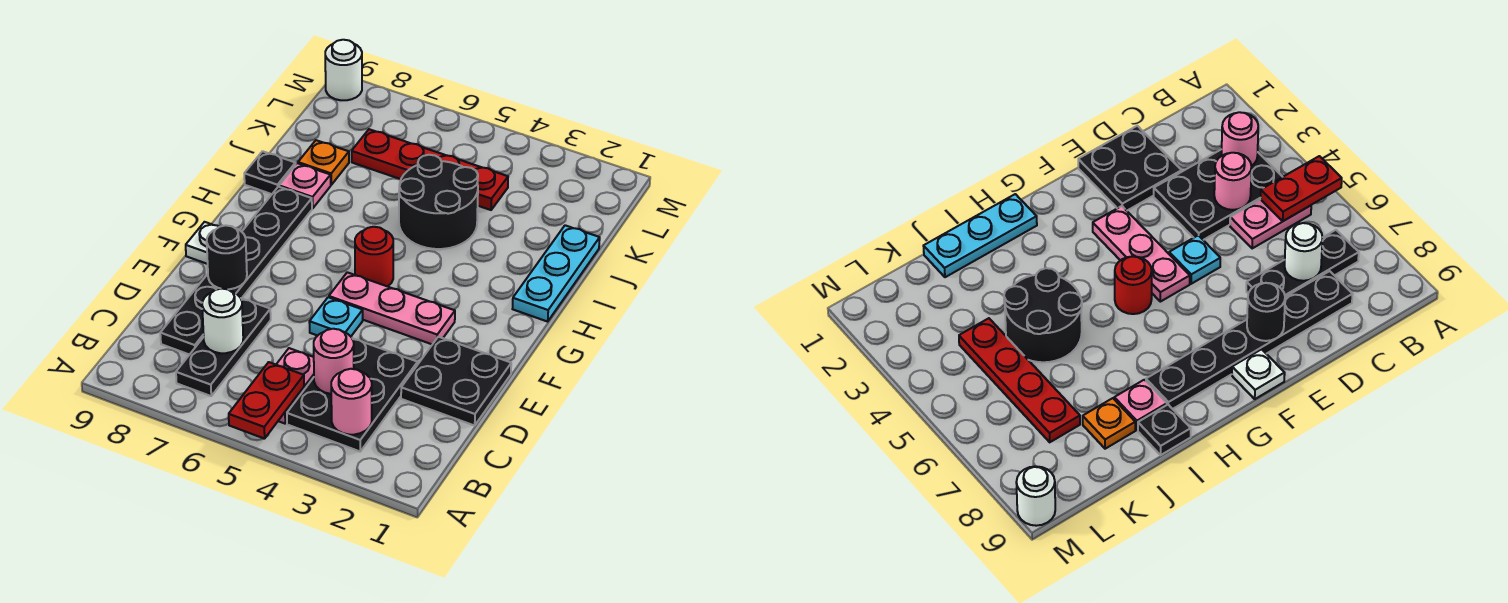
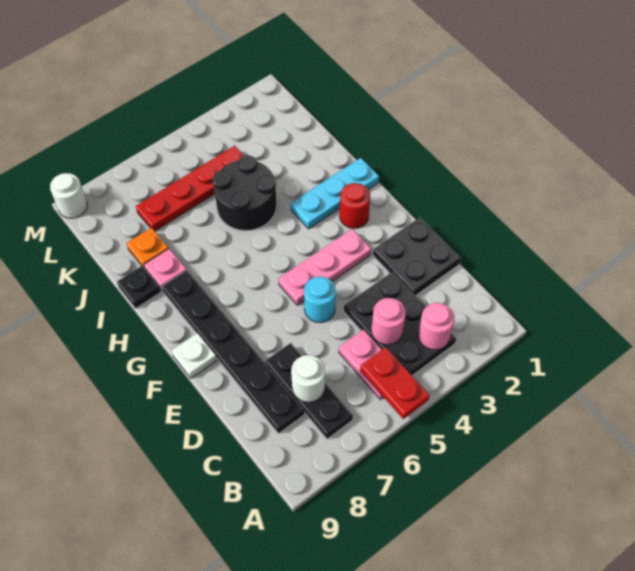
cyan 1x1 plate [309,297,363,336] -> cyan 1x1 round brick [304,276,336,323]
black 1x1 round brick [207,225,247,289] -> none
red 1x1 round brick [355,227,393,287] -> red 1x1 round brick moved to [340,183,370,228]
cyan 1x3 plate [513,225,600,322] -> cyan 1x3 plate turned to [290,158,379,229]

